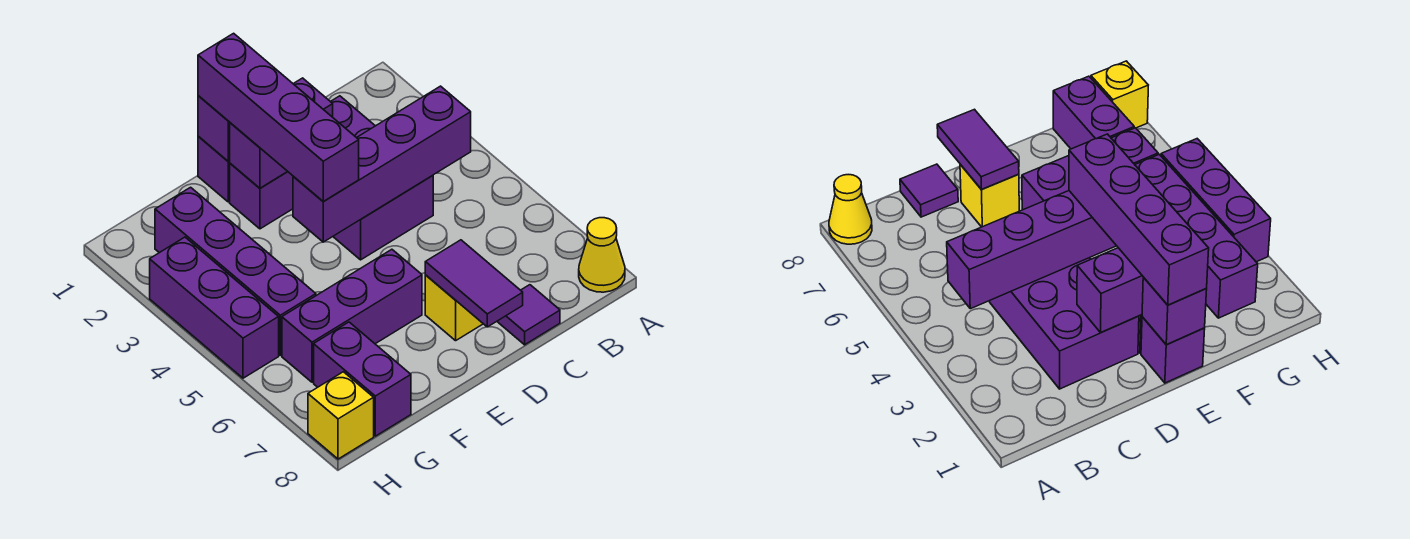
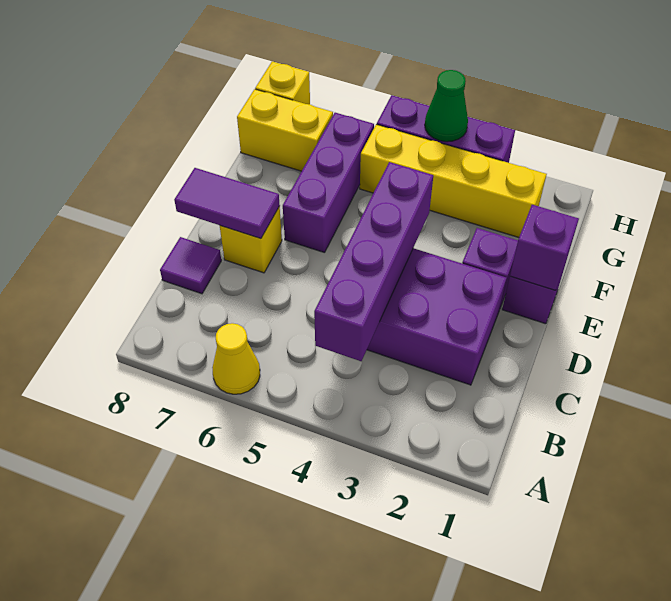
yellow 1x1 cone [579,218,625,292] -> yellow 1x1 cone moved to [212,323,260,394]
purple 1x2 brick [230,78,333,188] -> none
purple 1x4 brick [198,33,359,202] -> none
purple 1x4 brick [155,187,316,355] -> yellow 1x4 brick [360,124,547,237]
purple 1x2 brick [314,322,411,436] -> yellow 1x2 brick [237,89,333,171]
none -> green 1x1 cone [425,70,468,142]

